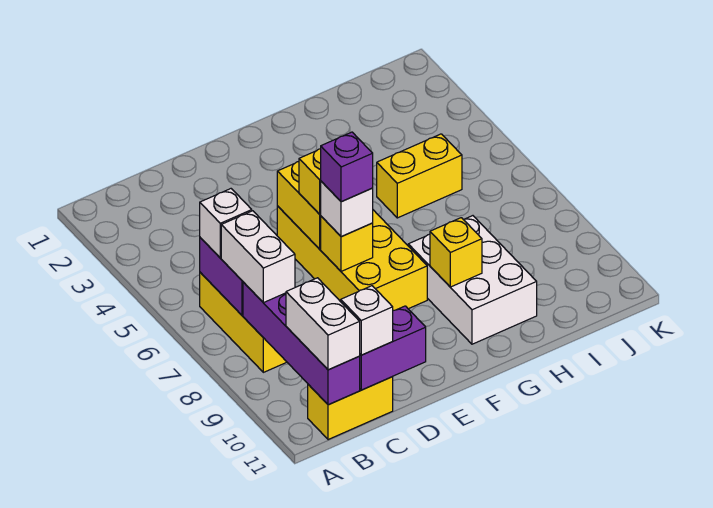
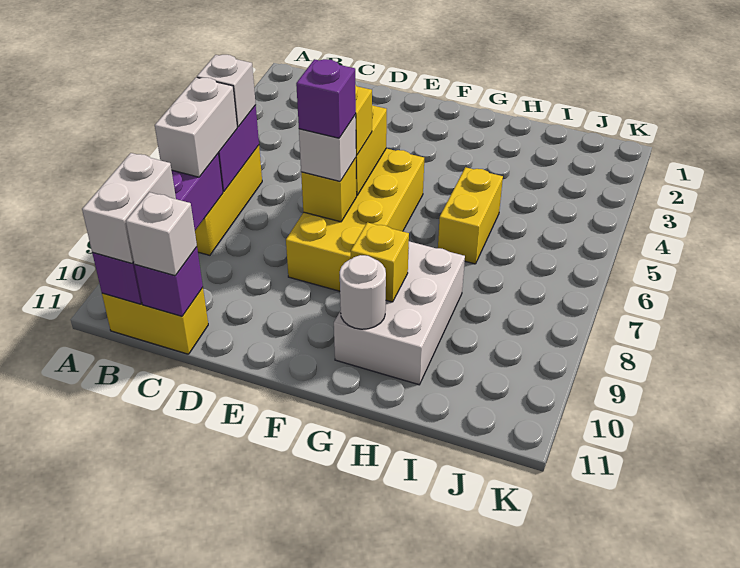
purple 1x2 brick [359,306,426,390] -> purple 1x1 brick [135,247,203,316]
none -> white 1x1 round brick [340,255,386,329]
yellow 1x2 brick [377,134,462,218] -> yellow 1x2 brick turned to [438,167,503,264]

